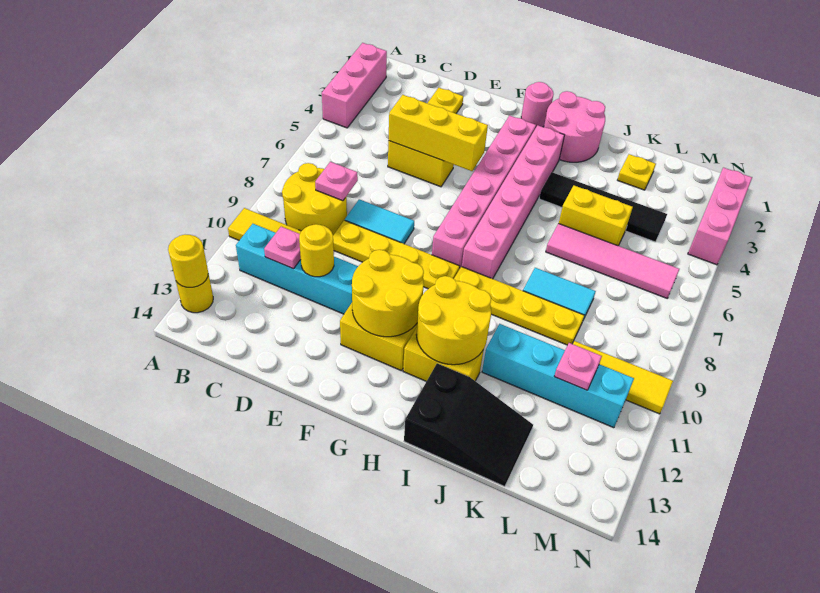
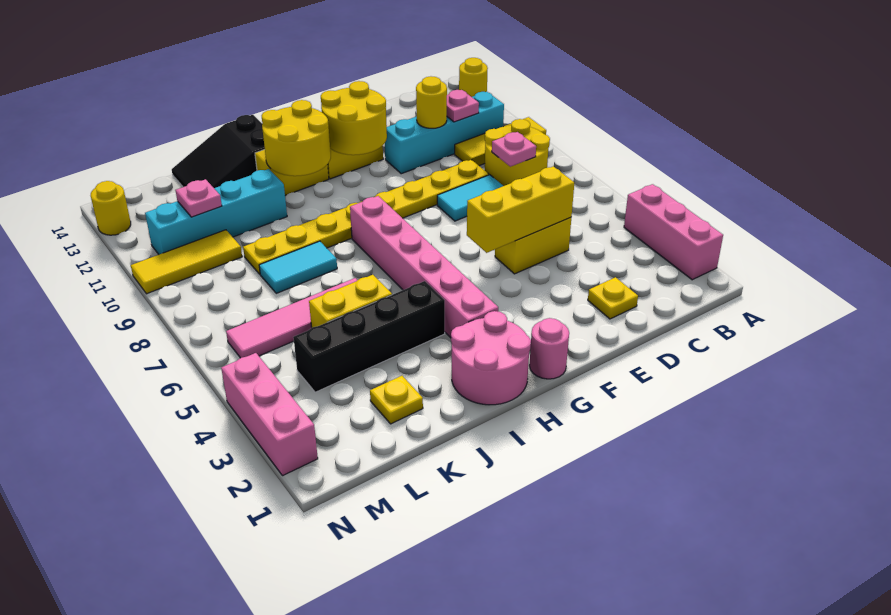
yellow 1x1 round brick [168,235,208,287] -> yellow 1x1 round brick moved to [91,181,131,235]
pink 1x6 brick [432,115,536,269] -> none
black 1x4 tile [539,172,667,242] -> black 1x4 brick [293,281,445,392]

